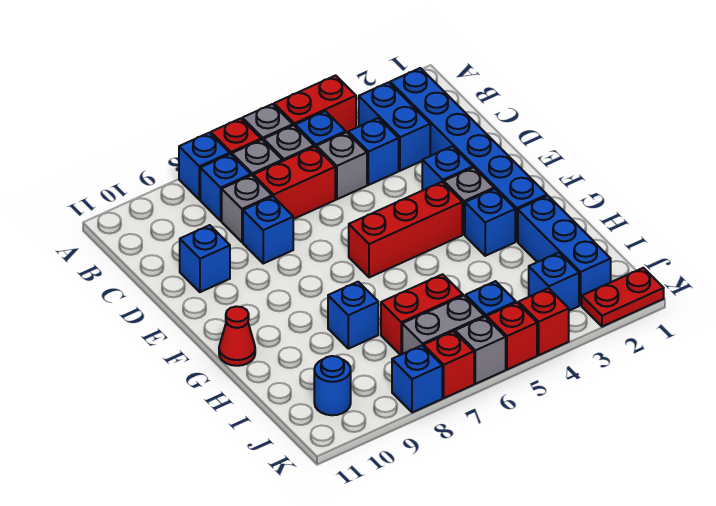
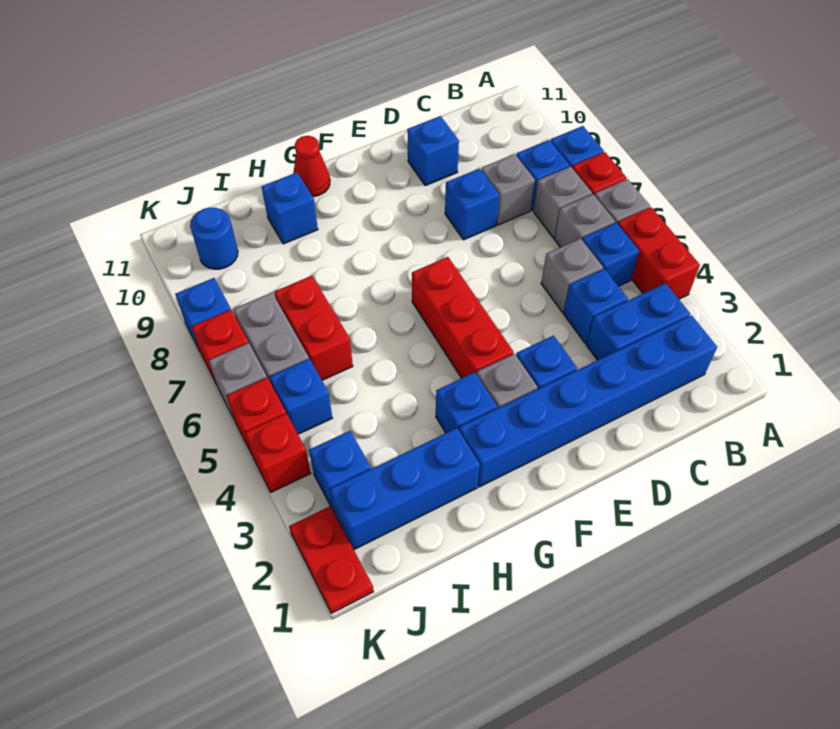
red 1x2 brick [253,147,335,219] -> none
blue 1x1 brick [328,282,378,349] -> blue 1x1 brick moved to [261,173,318,244]

